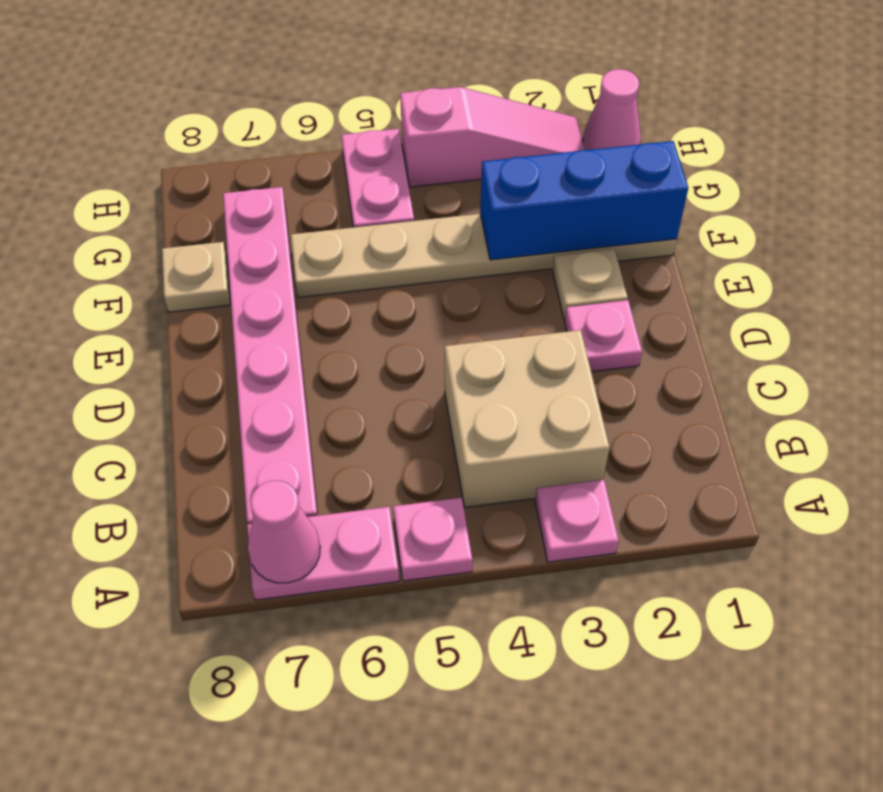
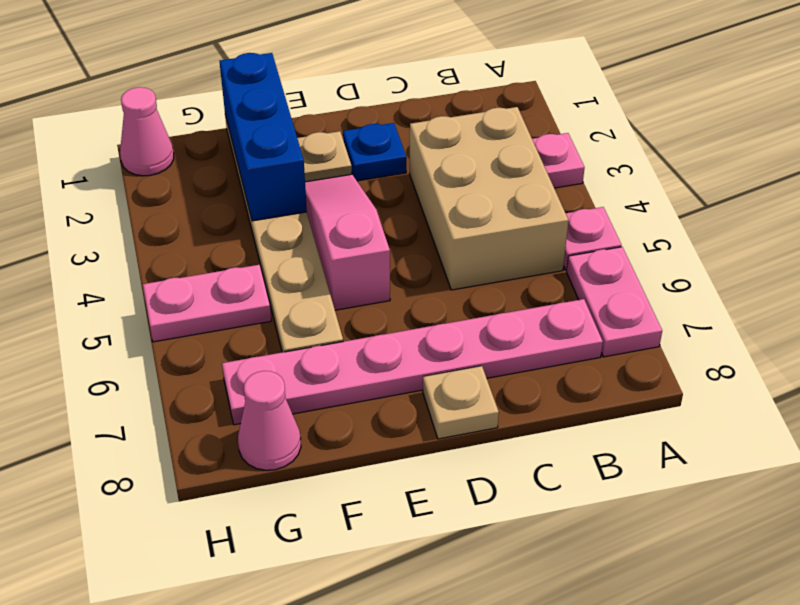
pink 1x1 cone [248,480,320,583] -> pink 1x1 cone moved to [238,371,301,470]
tan 2x2 brick [445,330,609,507] -> tan 2x3 brick [410,107,568,290]
pink 1x1 plate [565,300,642,372] -> blue 1x1 plate [343,123,406,181]
tan 1x1 plate [162,242,230,312] -> tan 1x1 plate moved to [423,366,499,439]
pink 1x3 slope [400,87,585,187] -> pink 1x3 slope moved to [305,174,390,310]

